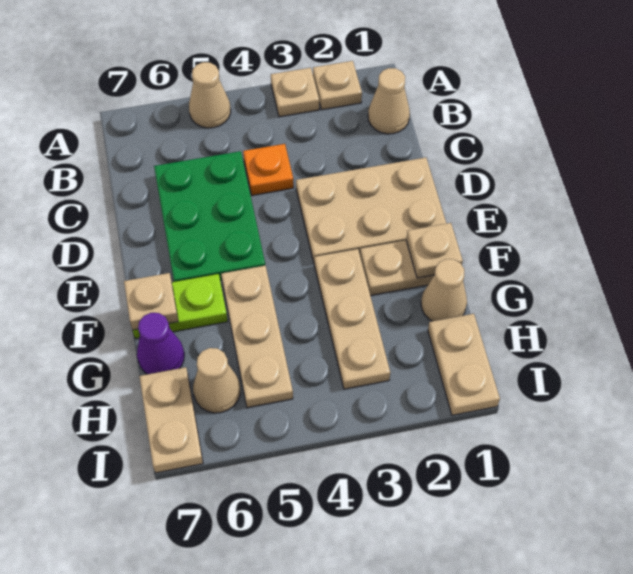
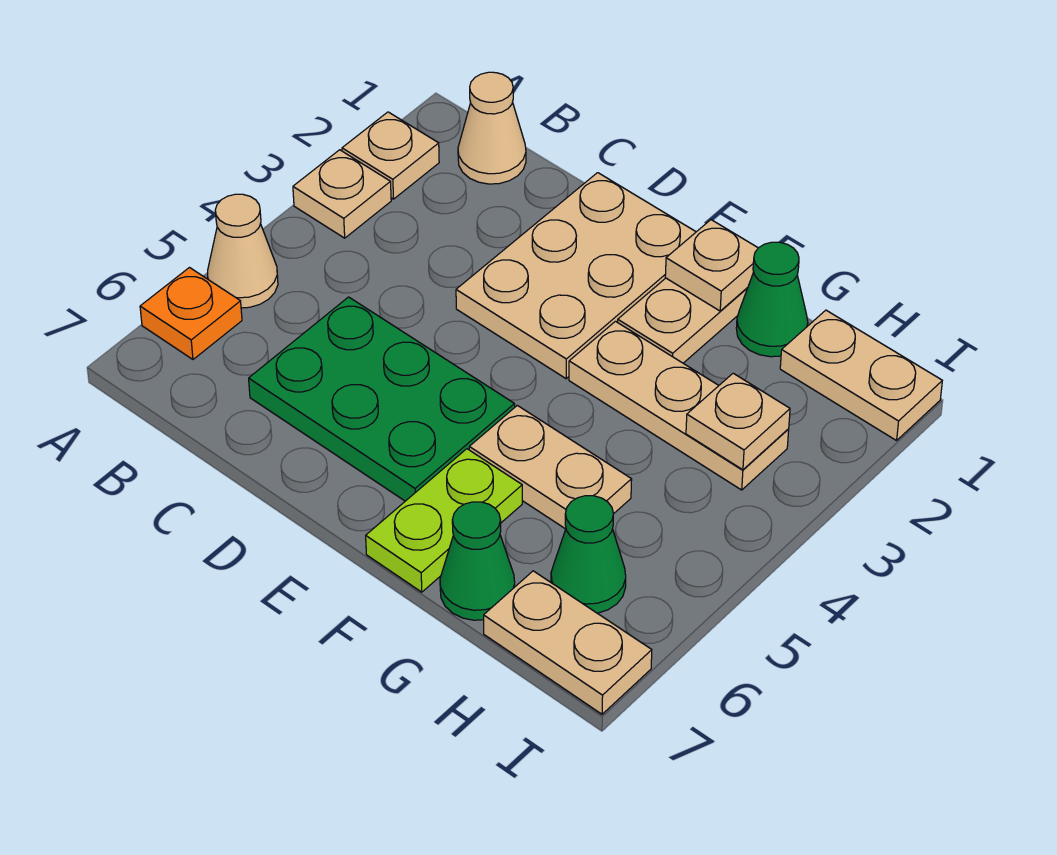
orange 1x1 plate [243,144,294,195] -> orange 1x1 plate moved to [140,268,242,359]
tan 1x3 plate [221,266,293,408] -> tan 1x2 plate [469,405,632,529]
tan 1x1 plate [124,273,178,330] -> tan 1x1 plate moved to [686,373,790,470]
tan 1x1 cone [421,259,467,321] -> green 1x1 cone [736,242,808,357]
purple 1x1 cone [137,313,184,374] -> green 1x1 cone [440,502,515,620]
tan 1x1 cone [193,348,240,413] -> green 1x1 cone [551,496,626,613]

